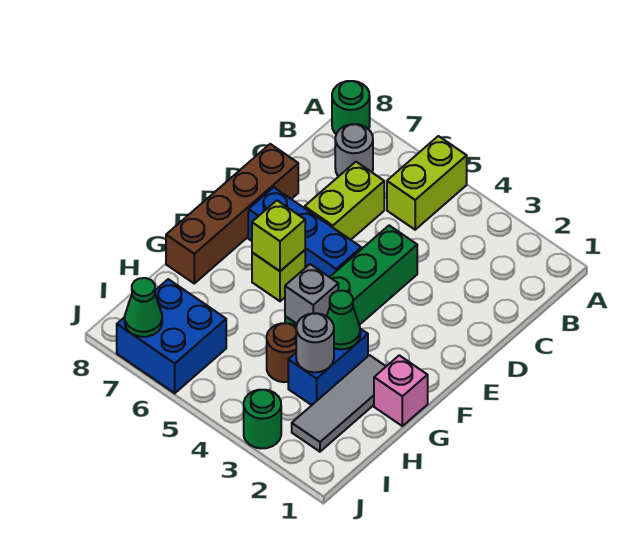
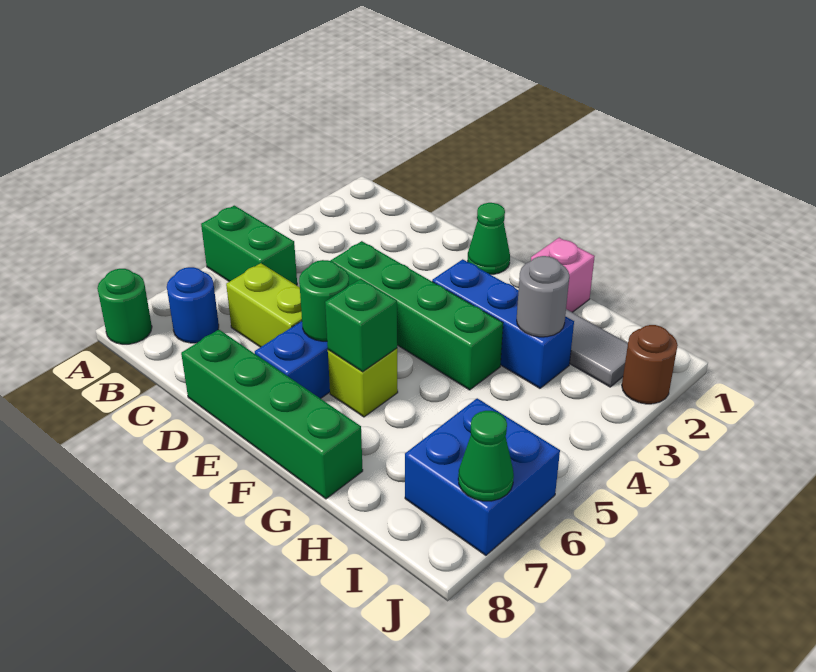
lime 1x2 brick [387,136,467,230] -> green 1x2 brick [201,206,297,285]
grey 1x1 round brick [335,124,373,177] -> blue 1x1 round brick [167,267,219,343]
brown 1x4 brick [166,144,298,283] -> green 1x4 brick [181,329,363,499]
lime 1x1 brick [252,201,305,271] -> green 1x1 brick [325,279,397,372]
blue 1x2 brick [288,329,368,405] -> blue 1x3 brick [432,259,574,388]
green 1x1 cone [327,291,360,349] -> green 1x1 cone moved to [468,203,510,274]
grey 1x1 brick [285,264,338,324] -> none
brown 1x1 round brick [267,323,296,382] -> brown 1x1 round brick moved to [622,325,678,404]
green 1x1 round brick [244,390,281,449] -> green 1x1 round brick moved to [299,260,349,341]

